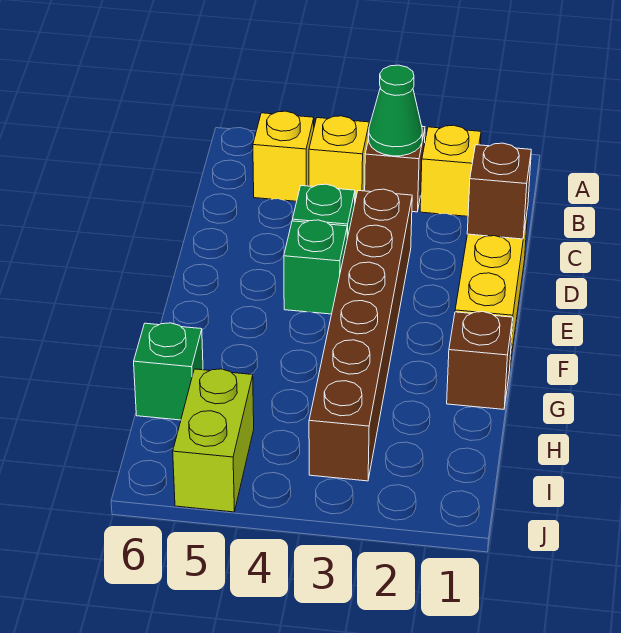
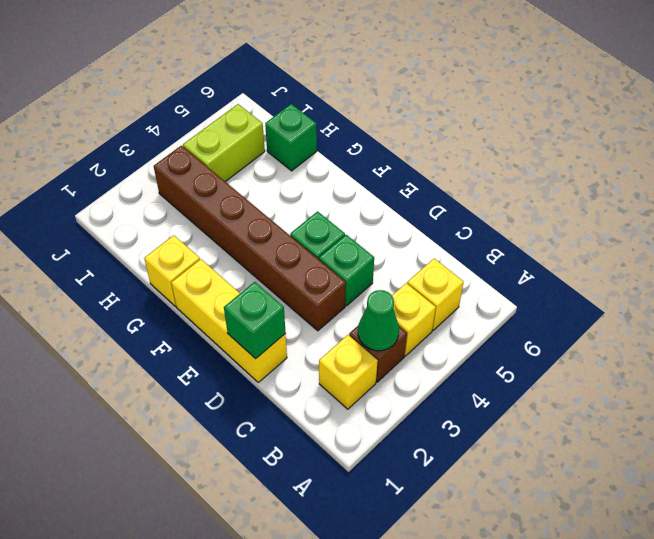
brown 1x1 brick [467,143,531,239] -> green 1x1 brick [224,282,286,359]
brown 1x1 brick [447,312,513,409] -> yellow 1x1 brick [144,235,200,306]
lime 1x2 brick [173,369,254,512] -> lime 1x2 brick turned to [183,104,265,182]

